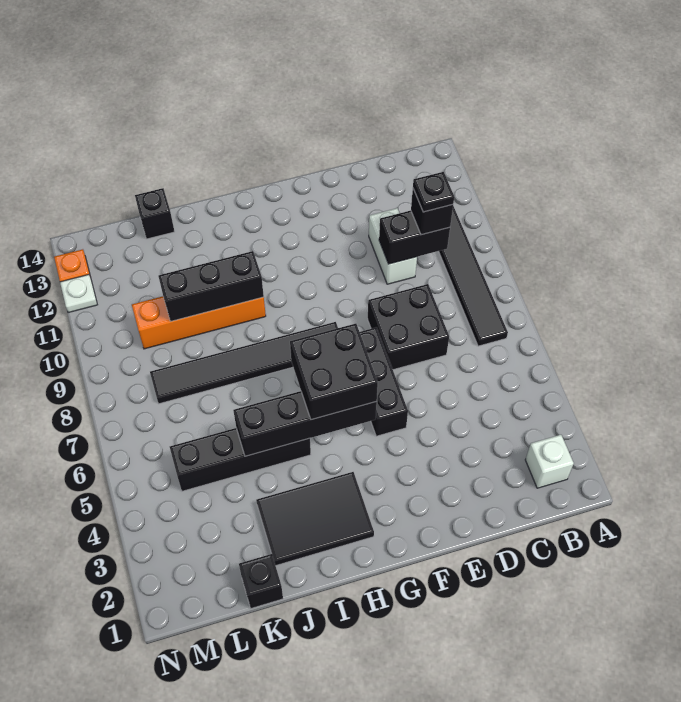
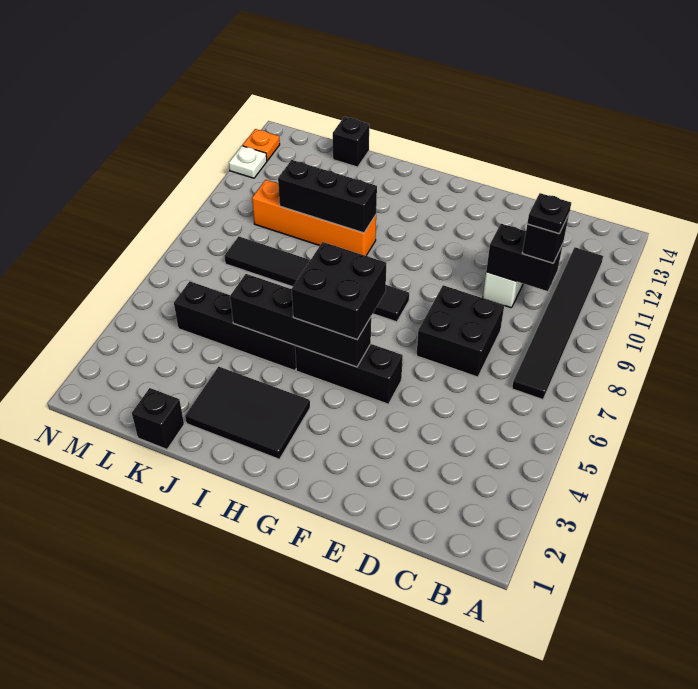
white 1x1 brick [525,435,574,488] -> none
black 1x3 brick [360,327,408,436] -> black 1x3 brick turned to [295,344,403,404]

